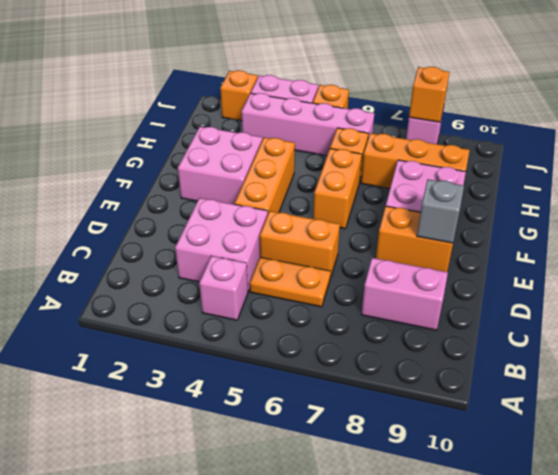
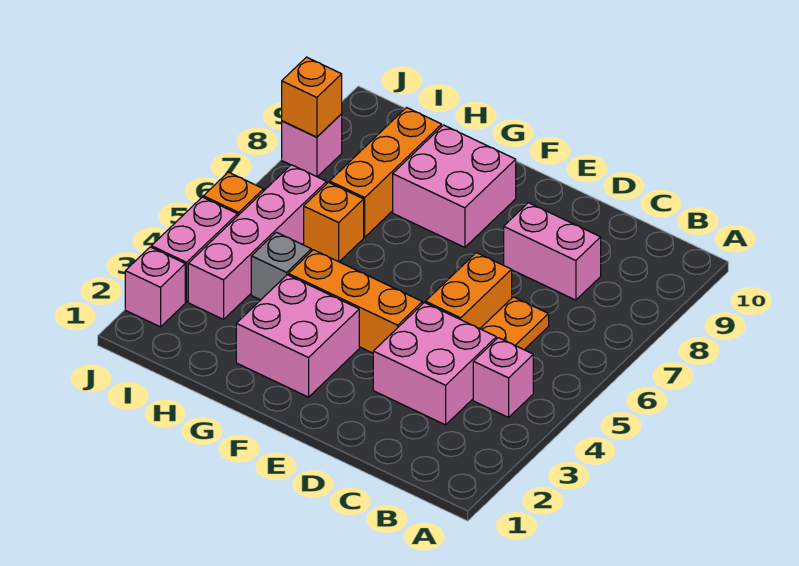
pink 1x2 brick [361,258,448,330] -> pink 1x2 brick turned to [504,203,601,300]
orange 1x2 brick [376,206,453,272] -> none
grey 1x1 brick [417,179,464,243] -> grey 1x1 brick moved to [251,232,311,300]
orange 1x2 brick [313,149,362,229] -> none
orange 1x1 brick [220,70,258,121] -> pink 1x1 brick [125,247,185,327]

